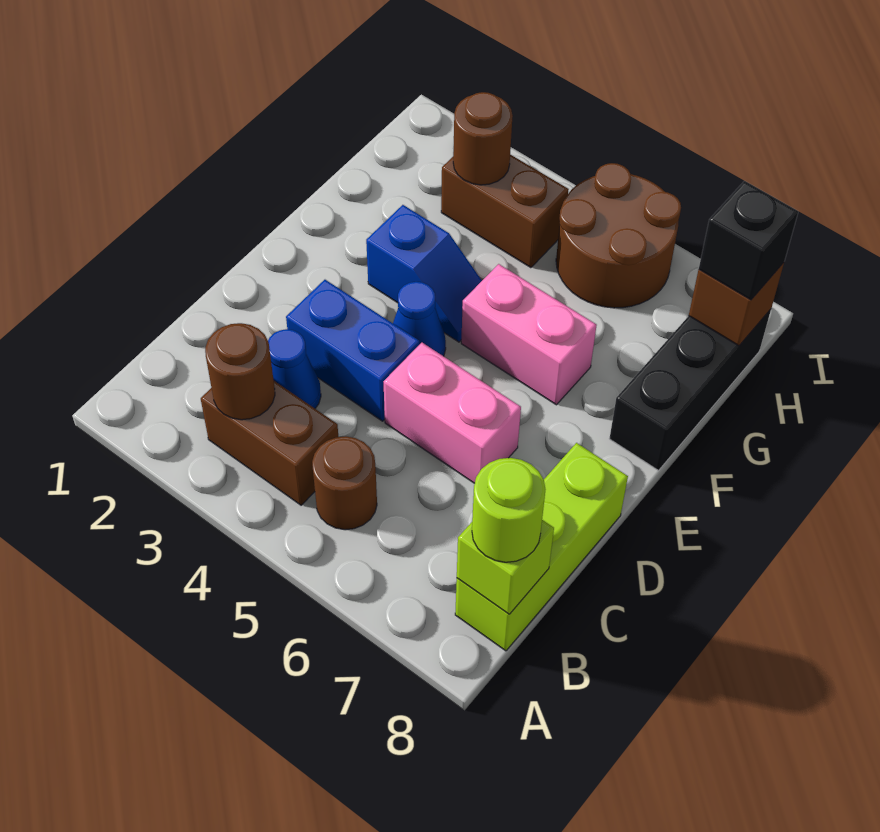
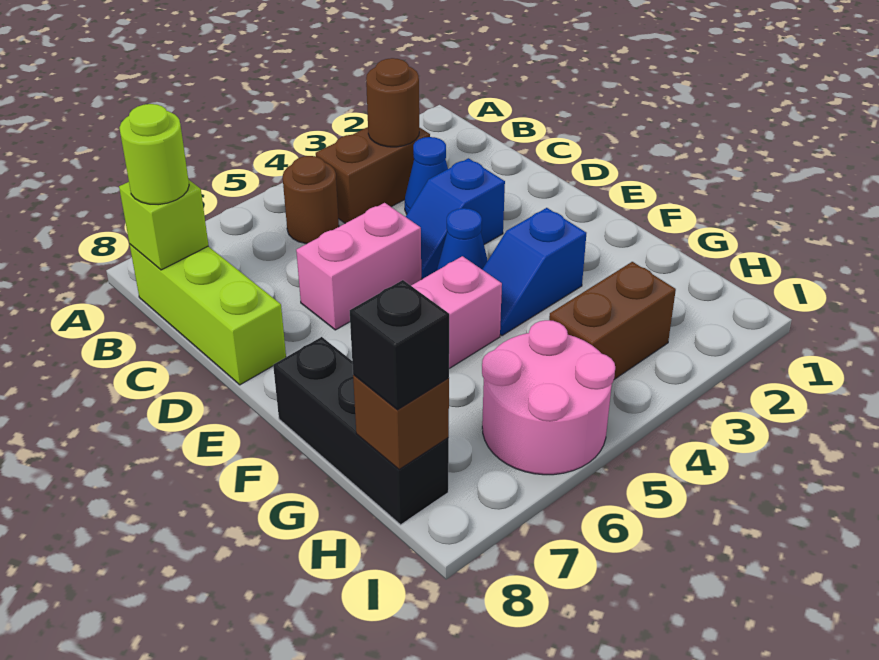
blue 1x2 brick [286,280,419,421] -> blue 1x2 slope [406,158,505,279]
brown 1x1 round brick [453,92,513,185] -> none
brown 2x2 round brick [556,163,681,308] -> pink 2x2 round brick [482,320,615,475]

